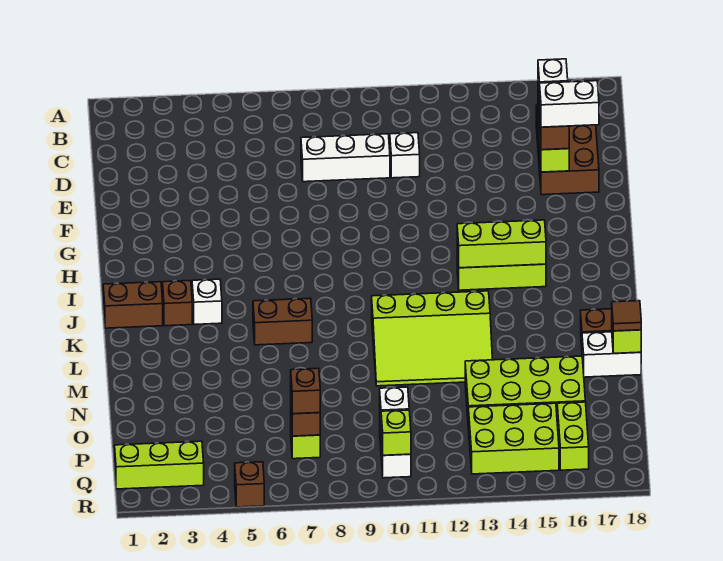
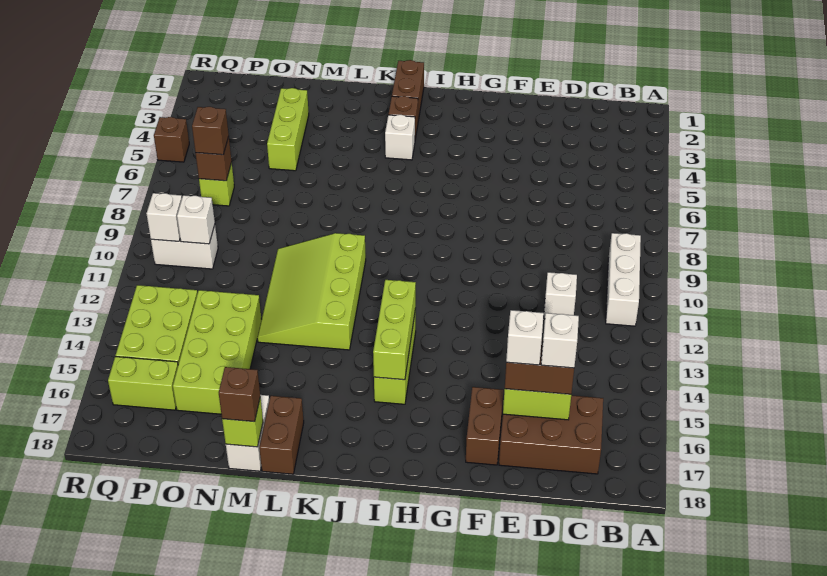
white 1x3 brick [301,134,390,182] -> white 1x3 brick moved to [606,233,641,326]
white 1x2 brick [540,81,599,127] -> white 1x1 brick [506,310,544,365]
brown 1x2 brick [253,298,312,345] -> brown 1x2 brick moved to [466,387,504,465]
brown 1x1 tile [612,301,641,331] -> brown 1x1 brick [219,367,260,422]
lime 1x3 brick [115,441,204,489] -> lime 1x3 brick moved to [267,88,309,171]
lime 1x1 brick [381,410,411,455] -> white 1x1 brick [146,193,182,241]

